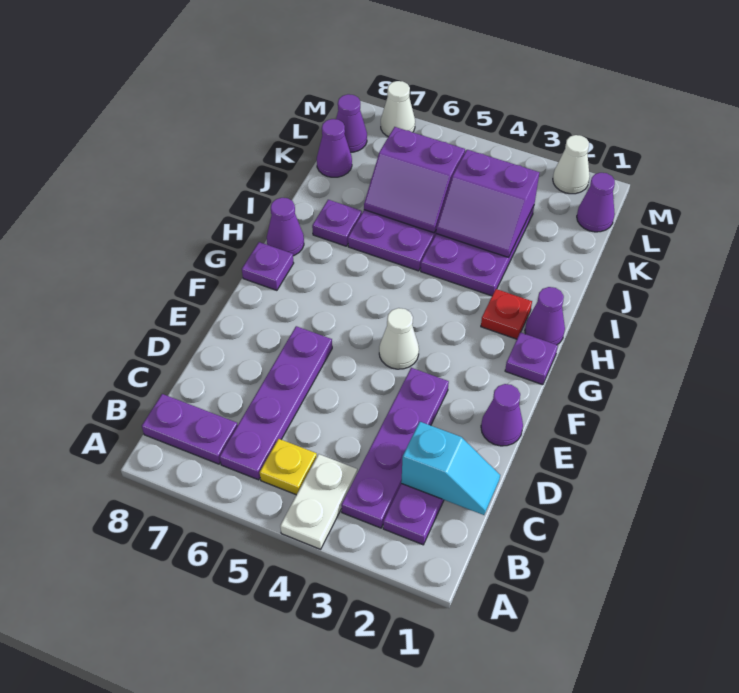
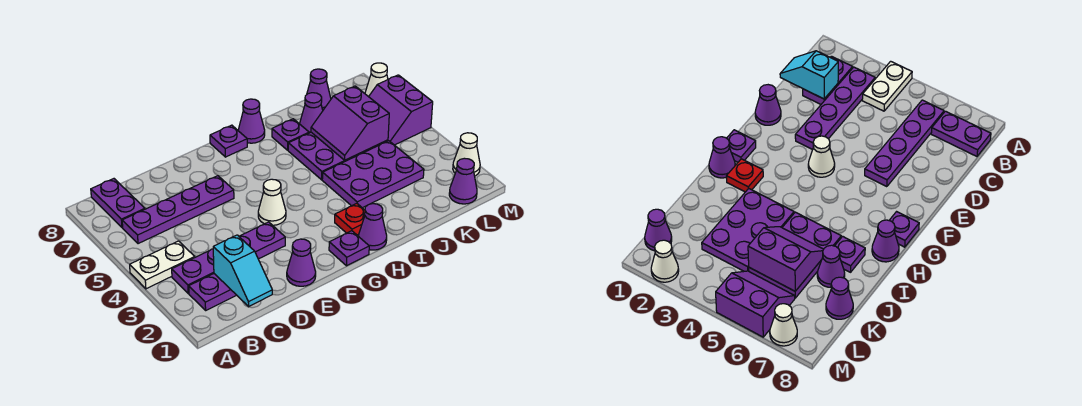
yellow 1x1 plate [260,439,317,495] -> none
purple 2x2 slope [436,150,539,257] -> purple 2x2 slope moved to [369,75,433,145]
purple 1x1 cone [336,94,367,152] -> purple 1x1 cone moved to [300,93,323,133]

